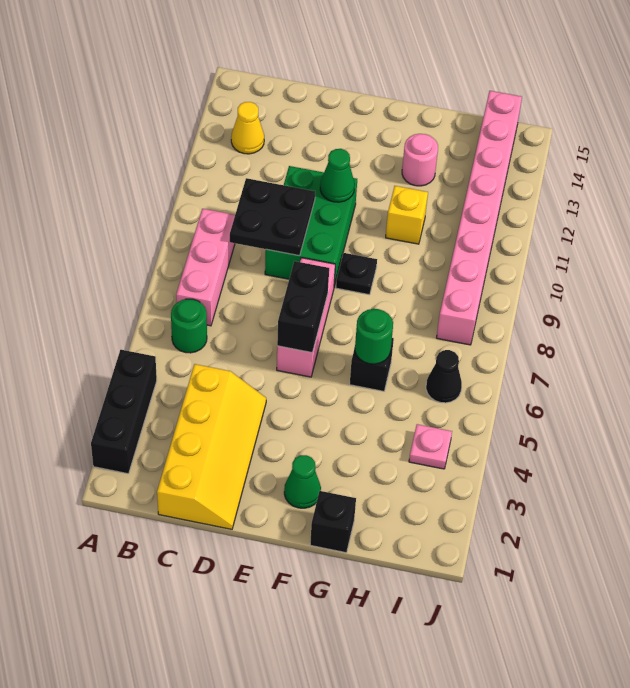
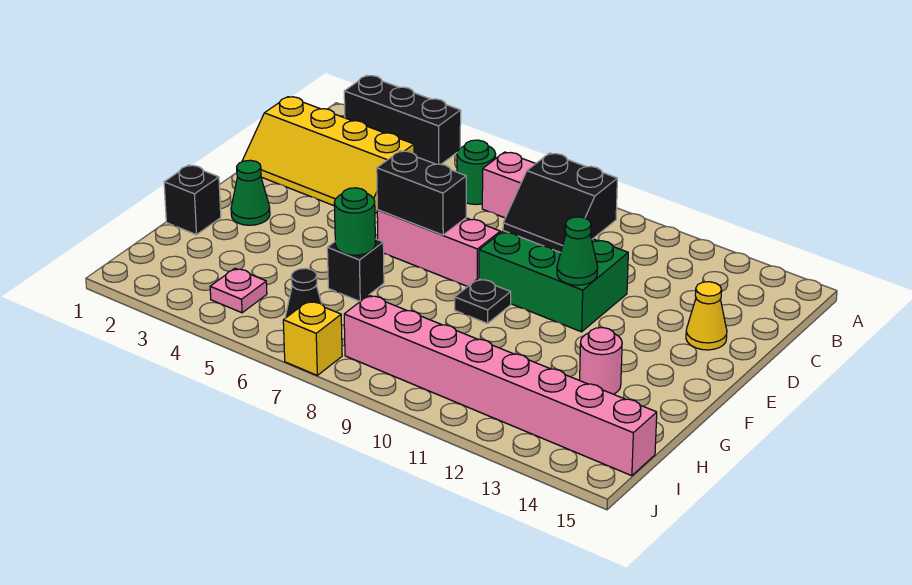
yellow 1x1 cone [231,102,264,154] -> yellow 1x1 cone moved to [686,282,727,350]
black 2x2 plate [230,178,315,256] -> black 2x2 slope [503,153,617,253]
yellow 1x1 brick [386,186,428,244] -> yellow 1x1 brick moved to [283,301,342,375]

